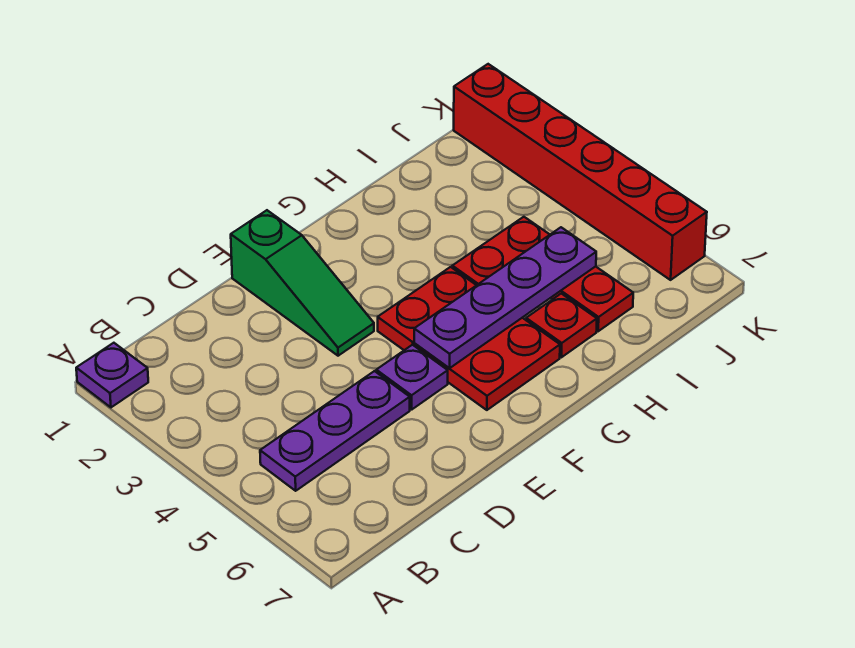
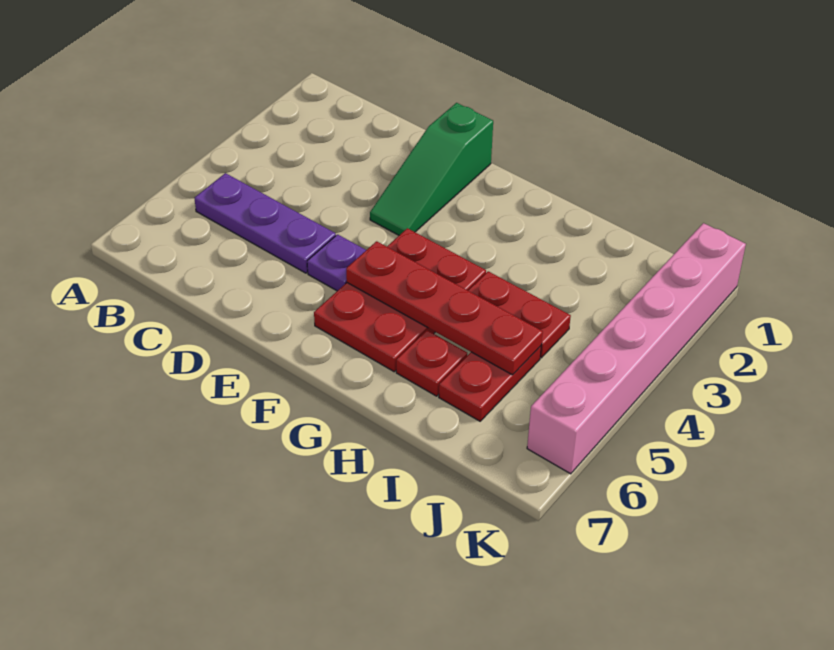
purple 1x1 plate [76,343,148,407] -> none
purple 1x4 plate [414,227,596,368] -> red 1x4 plate [346,241,543,375]
red 1x6 brick [454,64,707,280] -> pink 1x6 brick [527,223,746,474]

